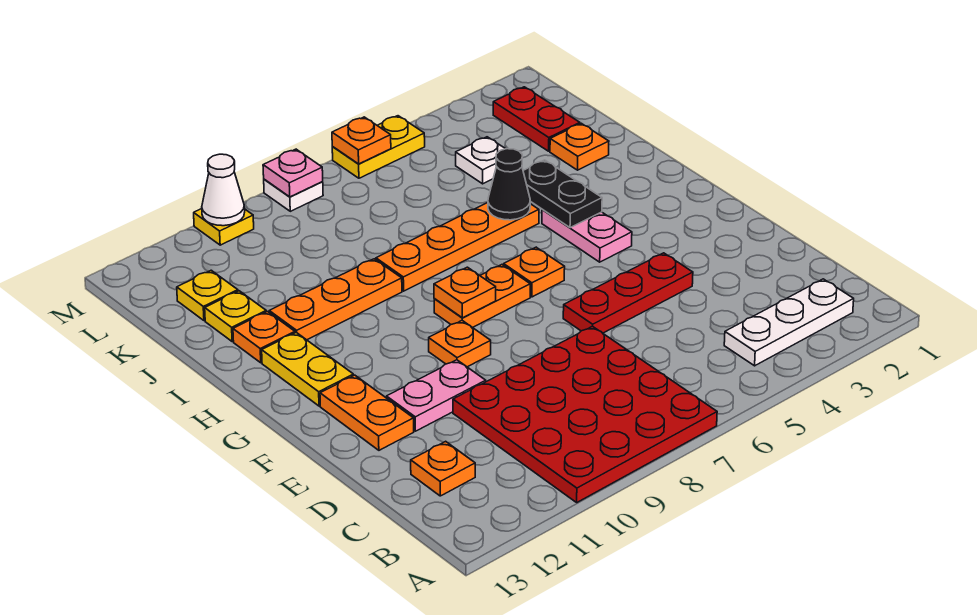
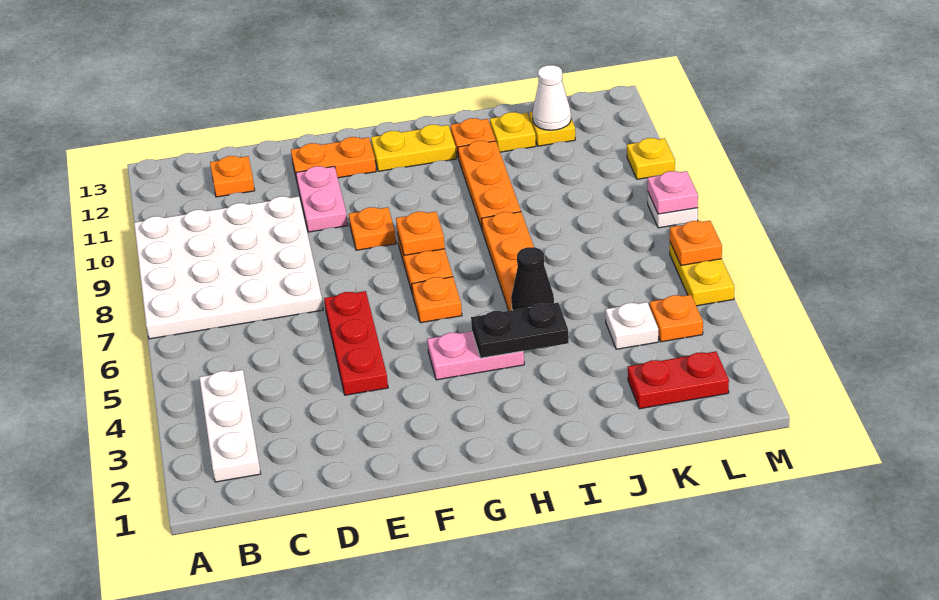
red 4x4 plate [453,326,717,502] -> white 4x4 plate [134,196,323,339]
orange 1x1 plate [550,123,609,170] -> orange 1x1 plate moved to [650,295,703,342]
white 1x1 cone [202,154,245,226] -> white 1x1 cone moved to [533,65,571,130]

